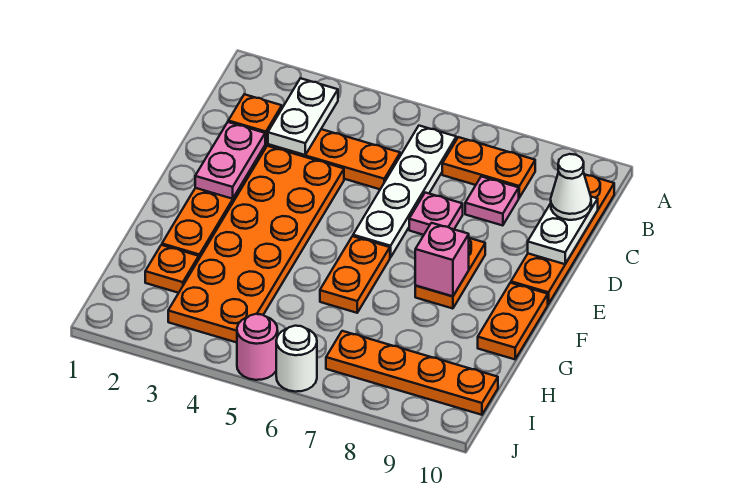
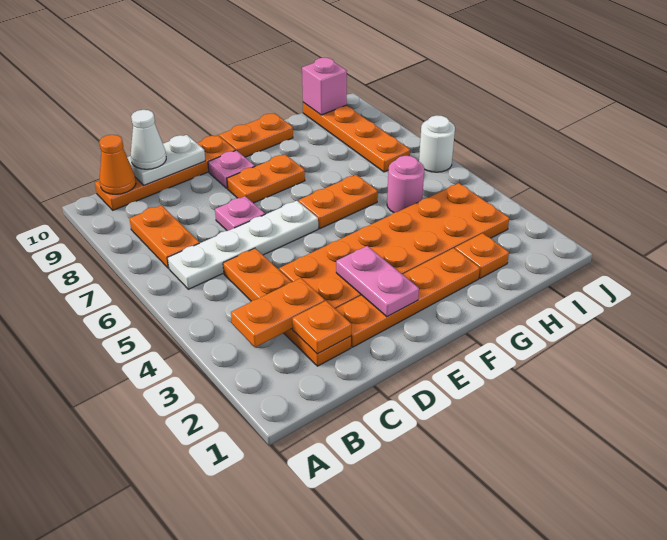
white 1x2 plate [268,78,338,155] -> orange 1x2 plate [231,278,325,347]
none -> orange 1x1 cone [99,135,136,194]
pink 1x1 plate [465,176,519,226] -> pink 1x1 plate moved to [208,150,255,189]
pink 1x2 plate [195,122,265,199] -> pink 1x2 plate turned to [336,246,419,317]
pink 1x1 brick [415,223,469,296] -> pink 1x1 brick moved to [302,58,347,115]
pink 1x1 round brick [237,314,278,380] -> pink 1x1 round brick moved to [387,156,424,213]

